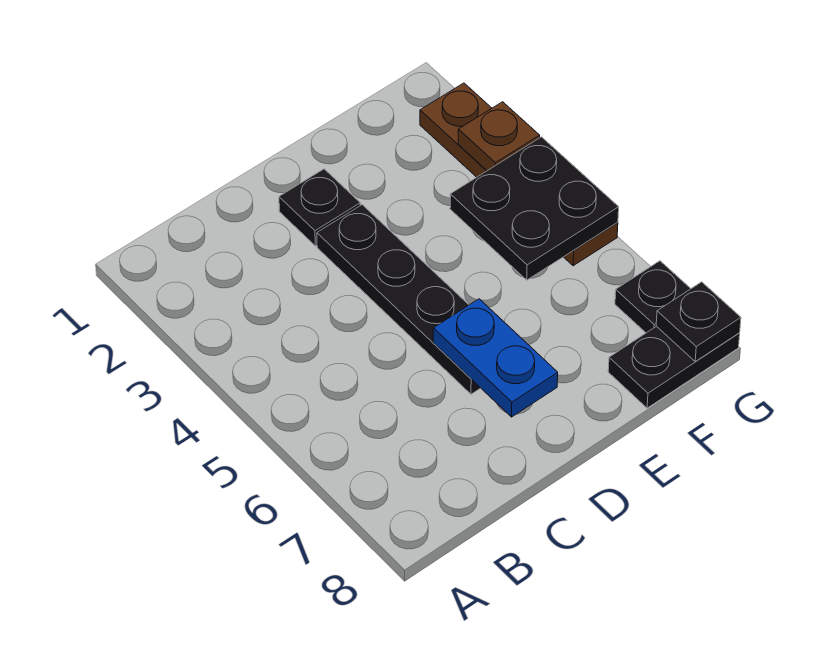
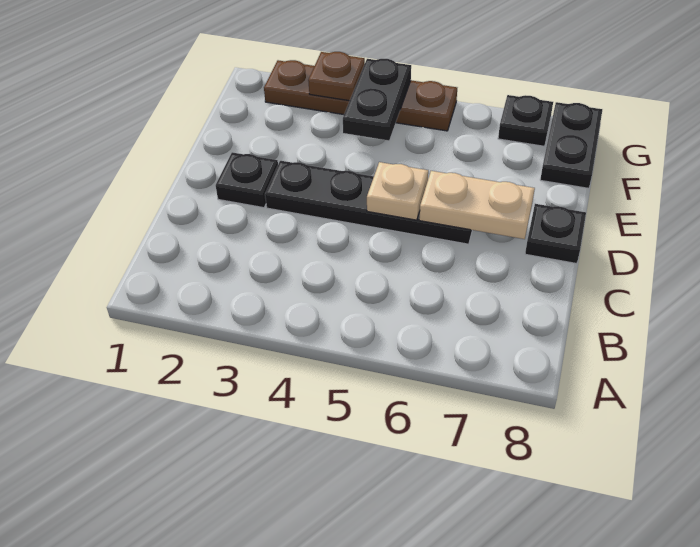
none -> tan 1x1 plate [367,162,428,220]
blue 1x2 plate [433,299,558,417] -> tan 1x2 plate [419,171,535,239]
black 2x2 plate [450,137,619,280] -> black 1x2 plate [343,59,411,141]
black 1x1 plate [656,282,741,361] -> black 1x1 plate moved to [525,204,586,264]

